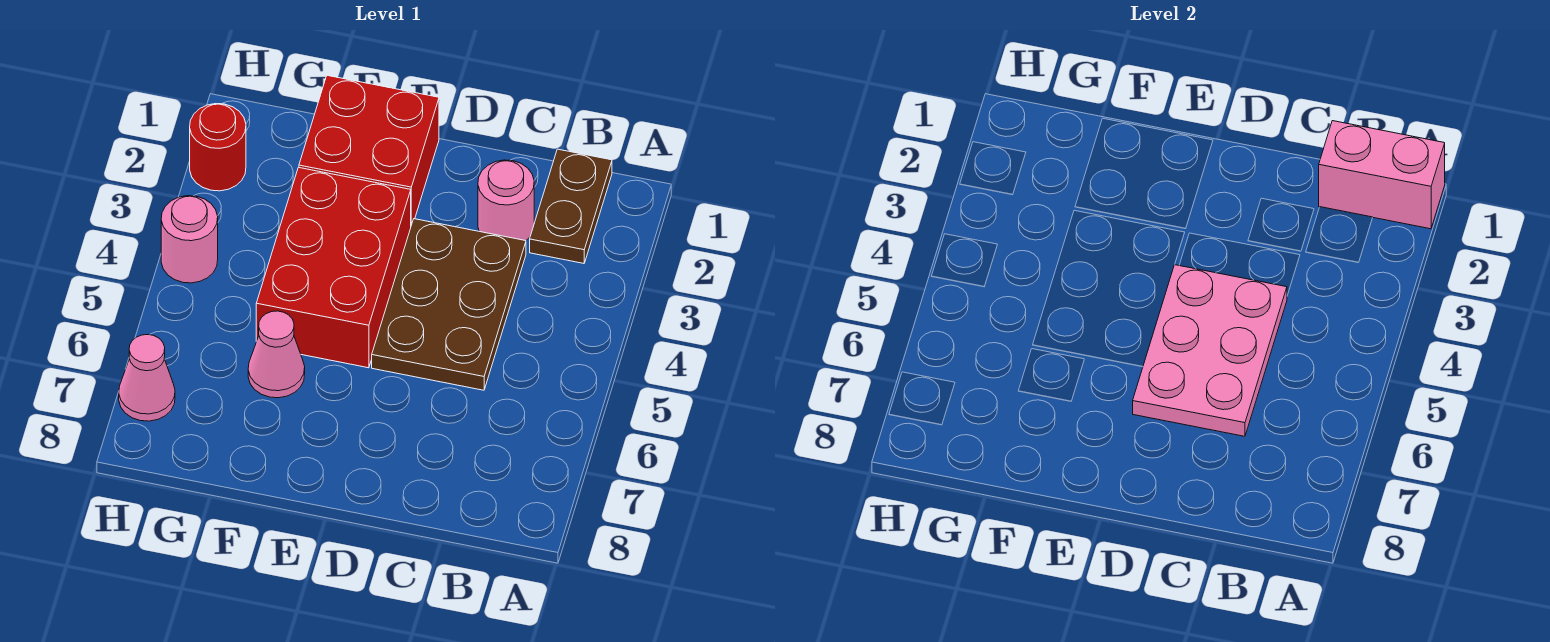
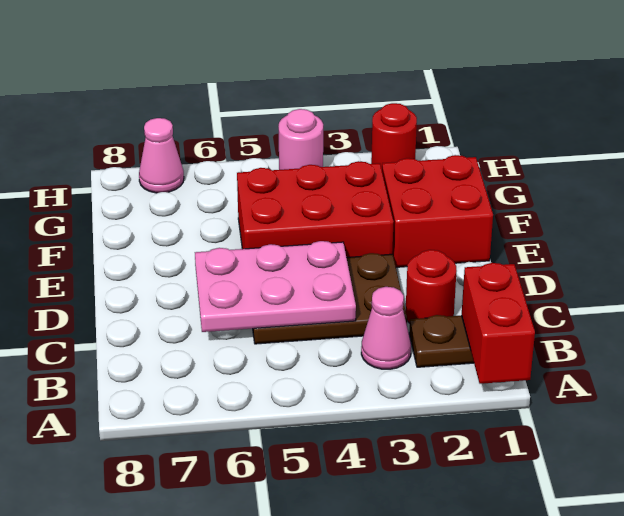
pink 1x2 brick [1319,121,1445,229] -> red 1x2 brick [462,263,535,384]
pink 1x1 round brick [478,160,534,241] -> red 1x1 round brick [406,250,457,323]
pink 1x1 cone [248,311,305,398] -> pink 1x1 cone moved to [361,287,411,369]

